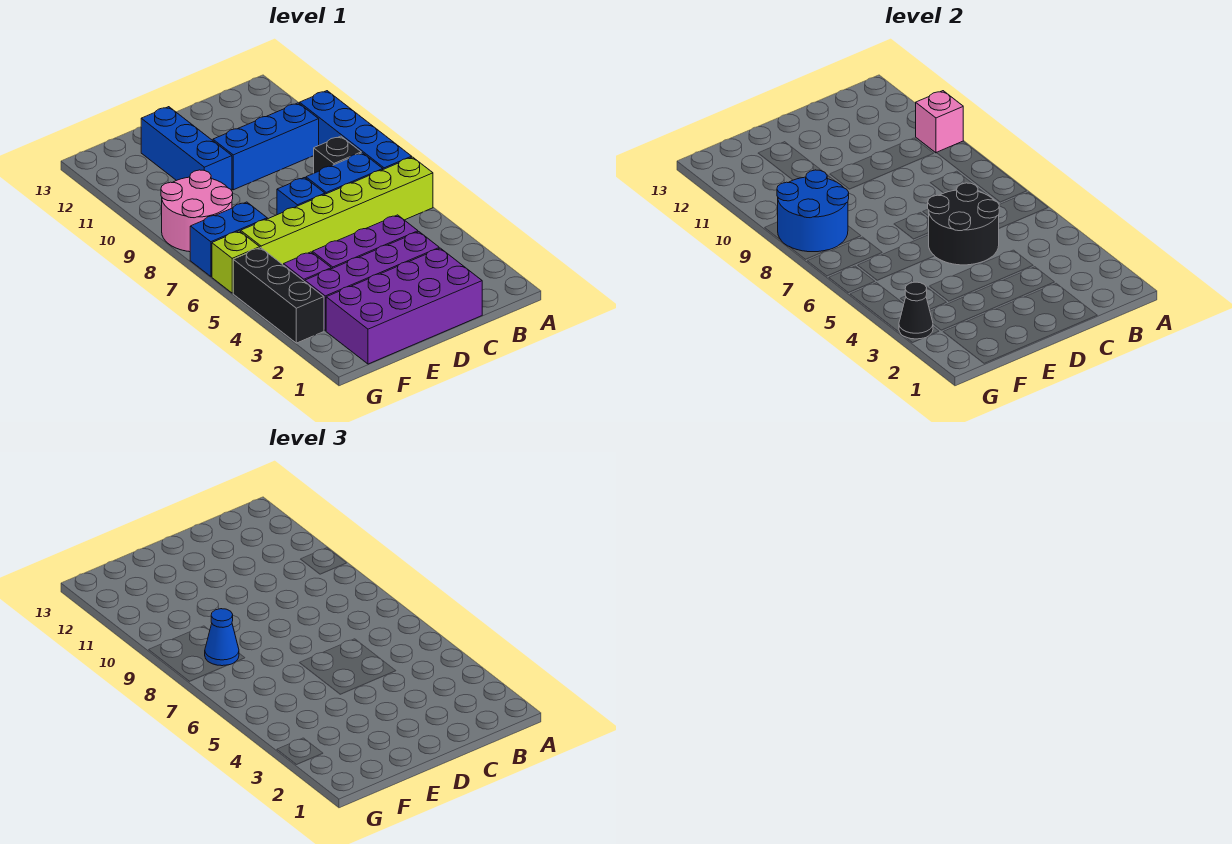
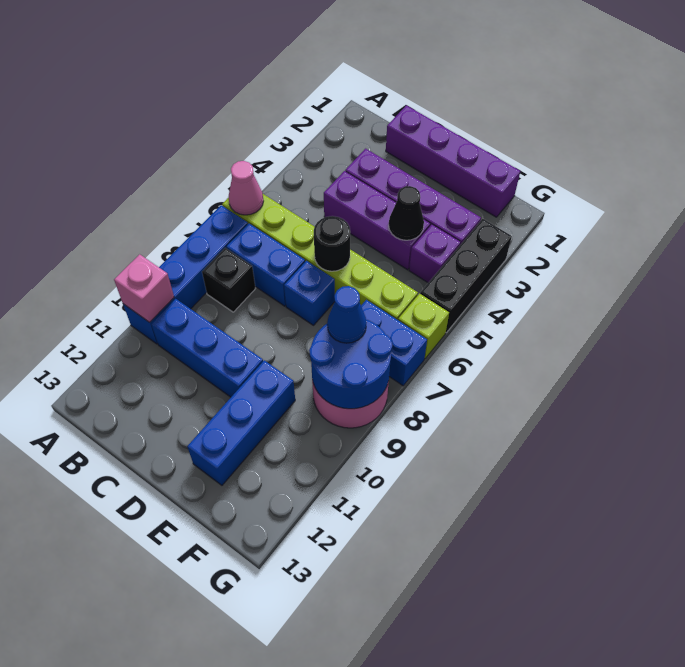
none -> pink 1x1 cone [229,161,263,215]
purple 2x4 brick [326,248,482,364] -> purple 1x4 brick [386,105,520,217]
black 2x2 round brick [928,183,999,265] -> black 1x1 round brick [314,216,350,271]
black 1x1 cone [899,282,933,339] -> black 1x1 cone moved to [389,186,424,240]

